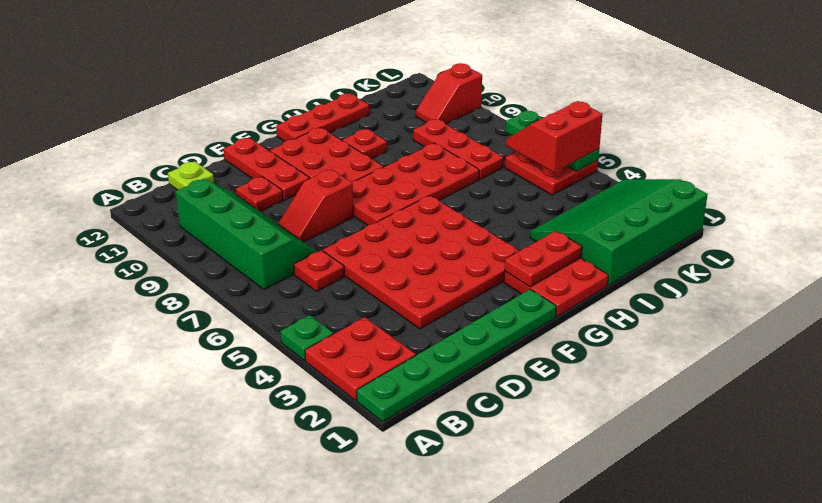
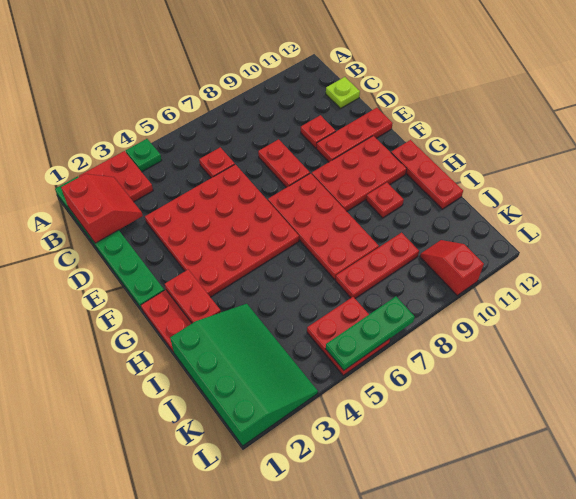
green 2x4 slope [176,178,317,290] -> none
red 1x2 slope [278,169,353,242] -> red 1x2 plate [258,139,310,188]
red 2x2 slope [506,101,603,172] -> red 2x2 slope moved to [61,174,143,243]

